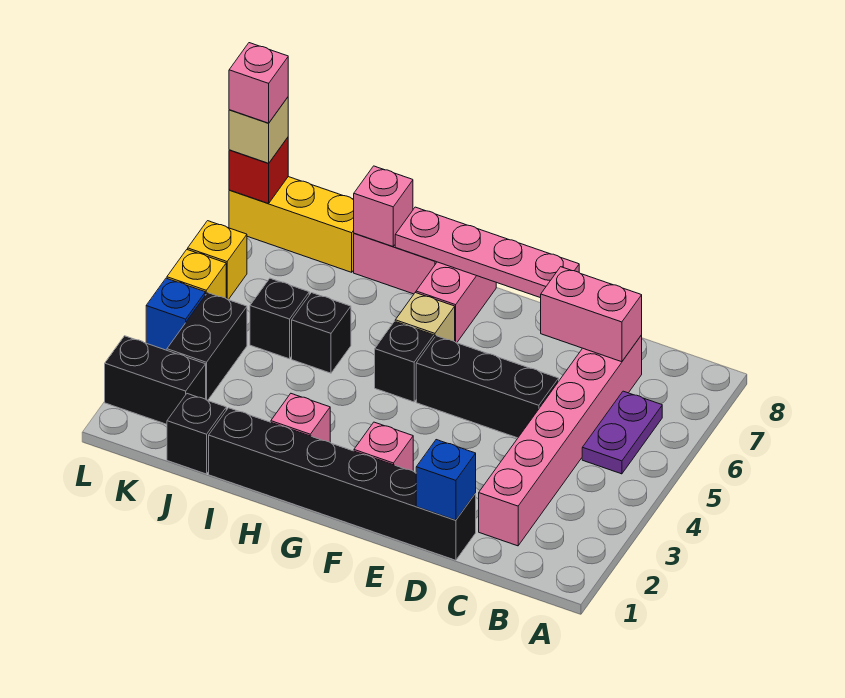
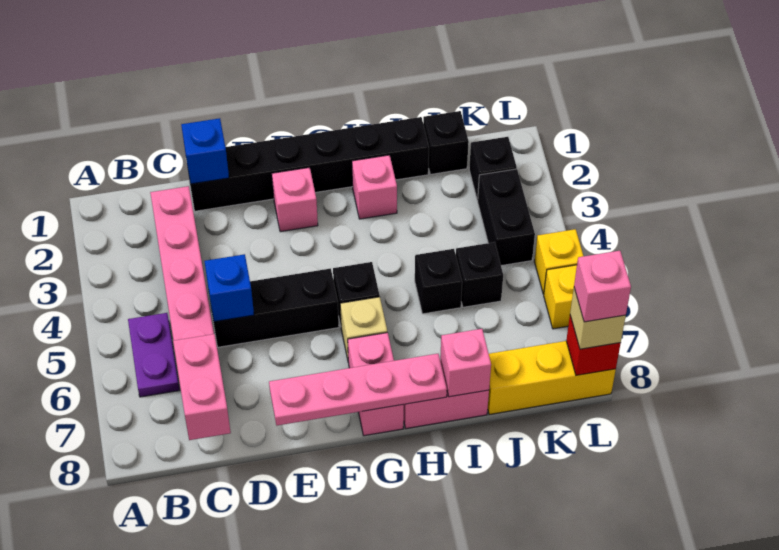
pink 1x2 brick [541,267,642,362] -> pink 1x2 brick turned to [173,334,231,440]
black 1x2 brick [105,336,206,424] -> black 1x1 brick [469,137,517,200]
blue 1x1 brick [146,278,205,350] -> blue 1x1 brick moved to [205,254,254,322]

